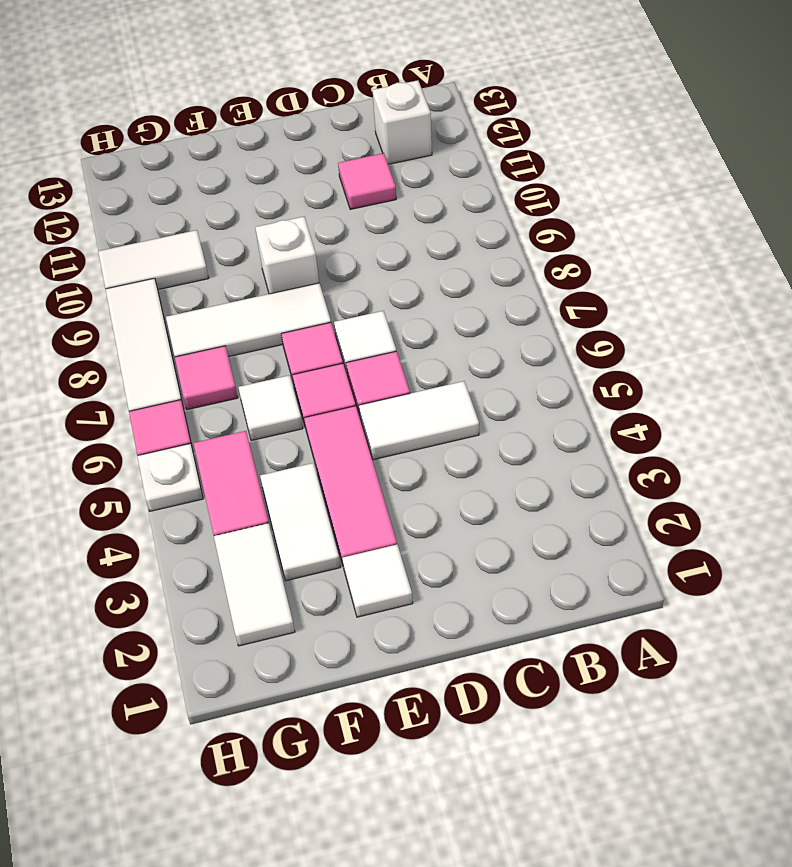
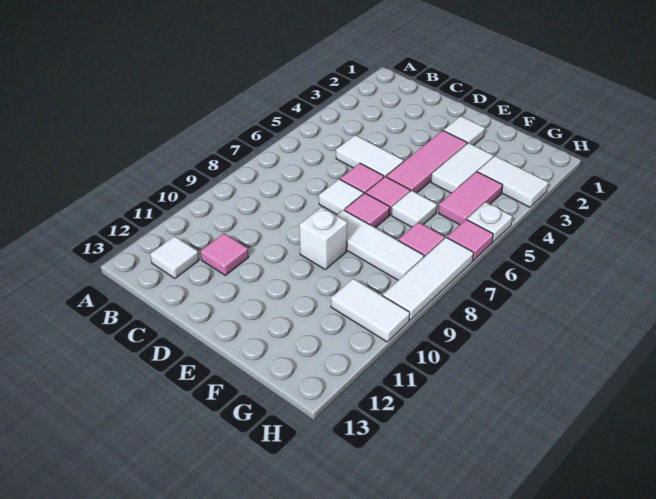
white 1x1 brick [373,80,432,164] -> white 1x1 tile [150,236,199,278]
white 1x2 tile [214,523,295,646] -> white 1x2 tile turned to [477,156,549,207]

